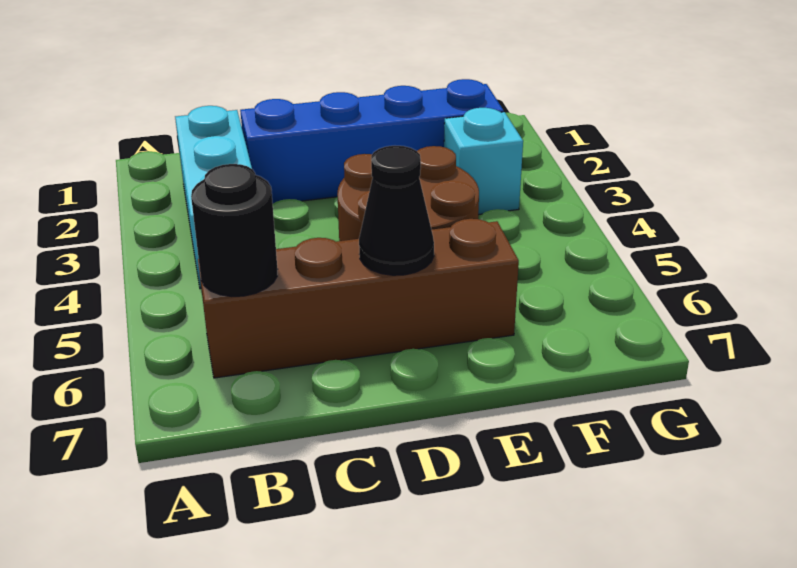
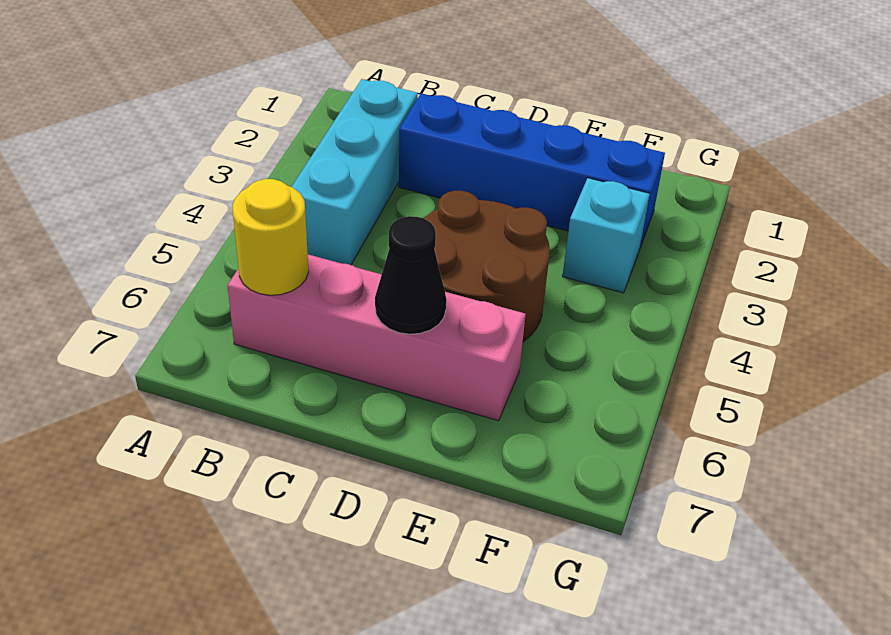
brown 1x4 brick [198,219,519,378] -> pink 1x4 brick [227,254,526,421]
black 1x1 round brick [191,164,278,296] -> yellow 1x1 round brick [233,179,309,295]

